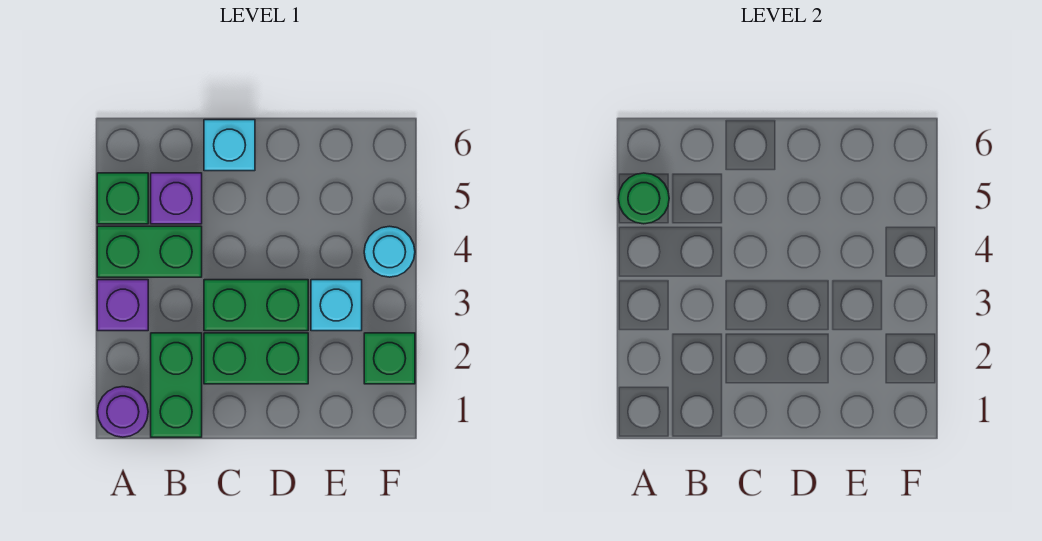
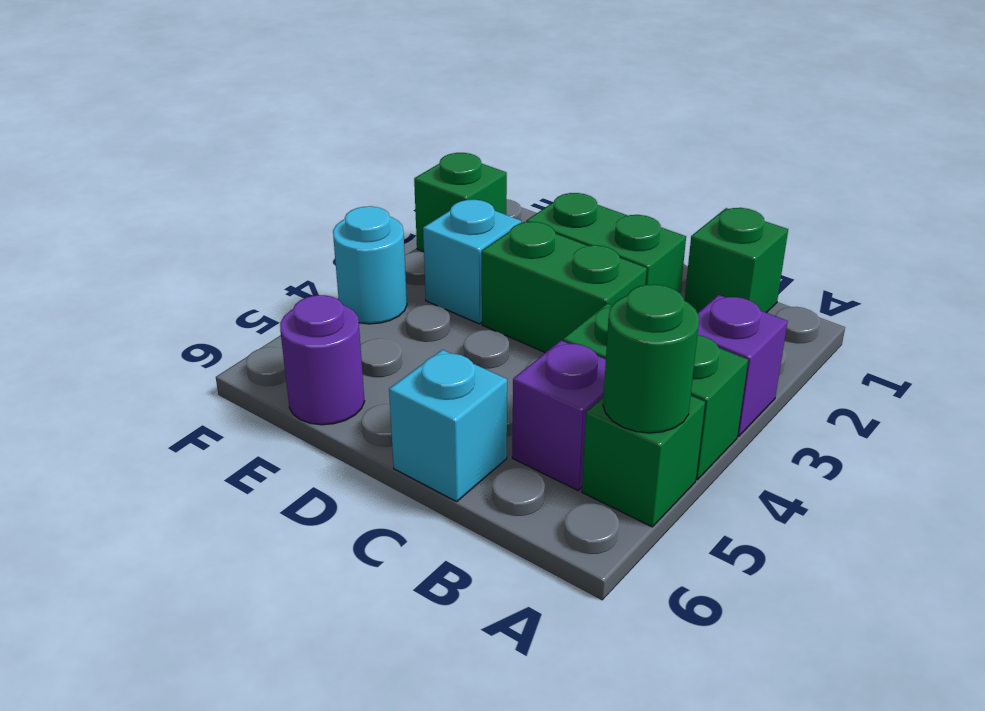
purple 1x1 round brick [98,387,148,437] -> purple 1x1 round brick moved to [280,295,365,425]
green 1x2 brick [151,333,202,437] -> green 1x1 brick [684,208,788,313]

